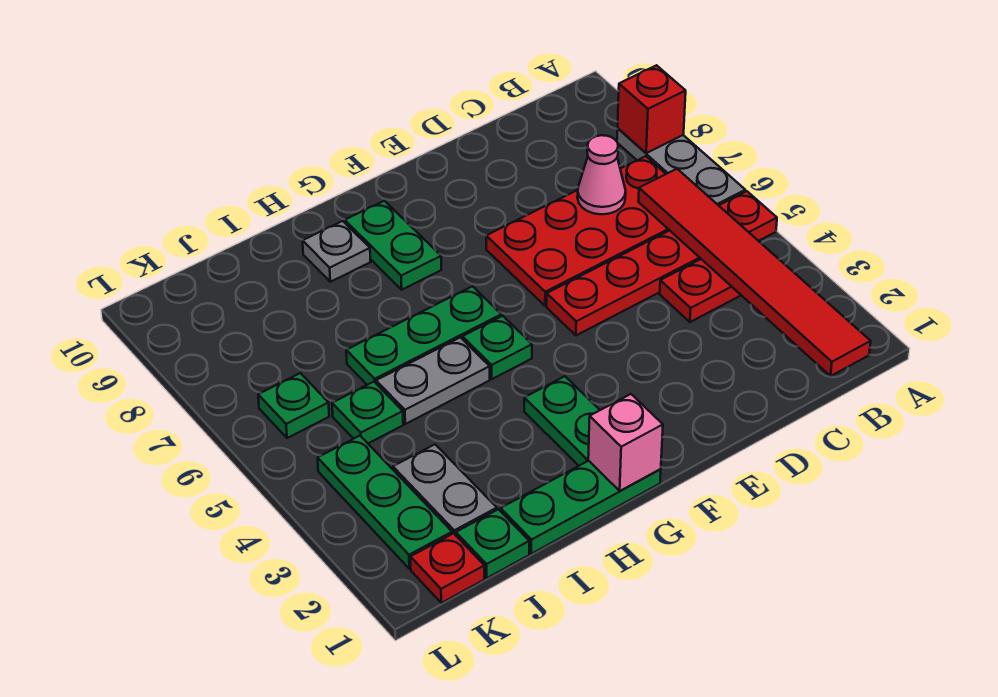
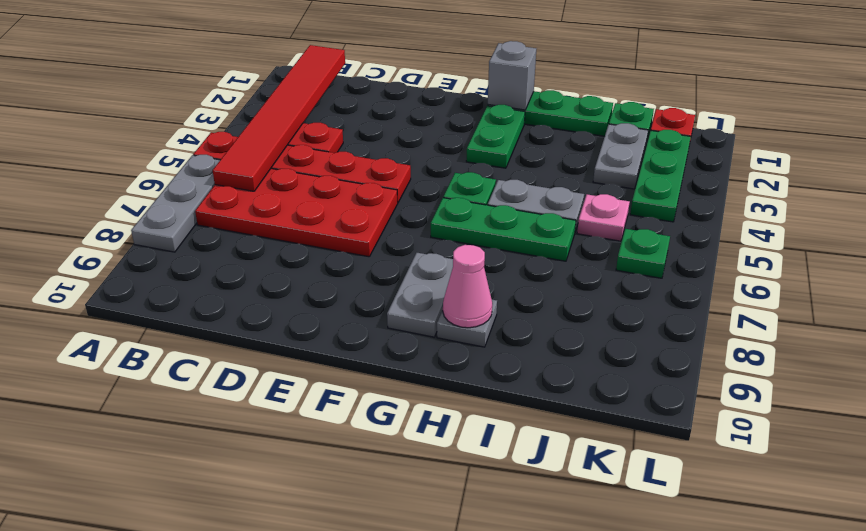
red 1x1 brick [618,65,686,153] -> none
pink 1x1 cone [577,135,626,214] -> pink 1x1 cone moved to [443,245,492,328]
pink 1x1 brick [588,394,663,491] -> grey 1x1 brick [488,41,536,110]
green 1x2 plate [345,201,441,290] -> grey 1x2 plate [387,253,453,337]
green 1x1 plate [332,382,403,443] -> pink 1x1 plate [577,194,630,241]

